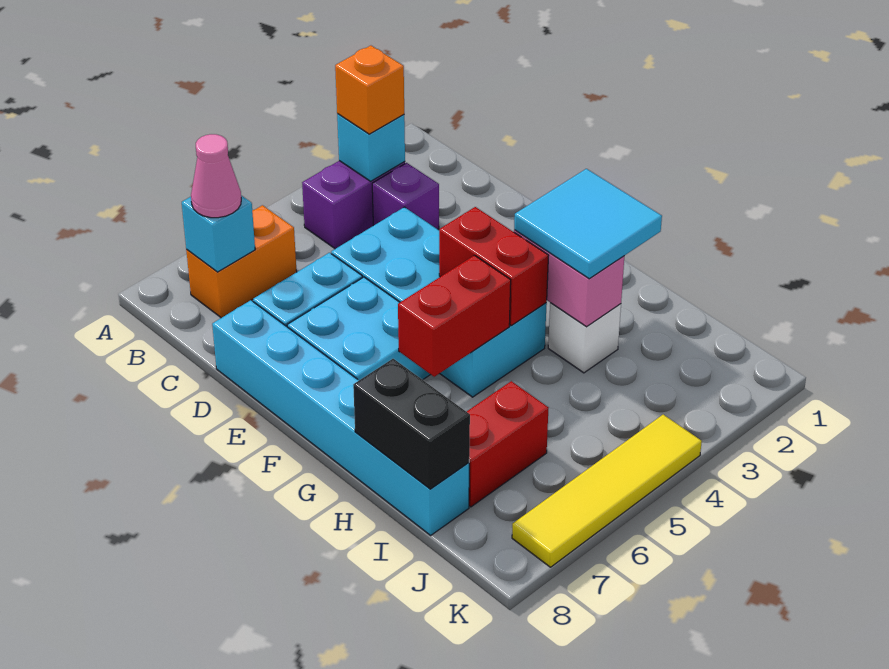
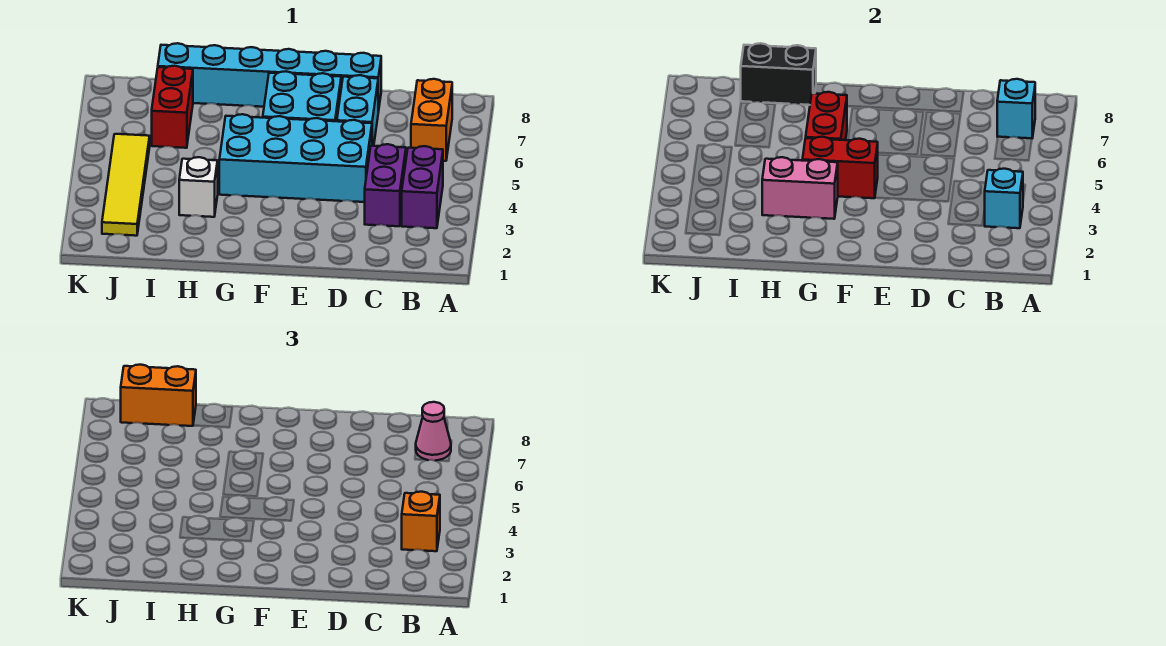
purple 1x1 brick [372,163,439,229] -> purple 1x2 brick [365,144,406,226]
cyan 2x2 tile [514,169,662,279] -> none
none -> orange 1x2 brick [121,365,196,426]
yellow 1x4 tile [512,415,702,567] -> yellow 1x4 tile moved to [102,134,150,236]

